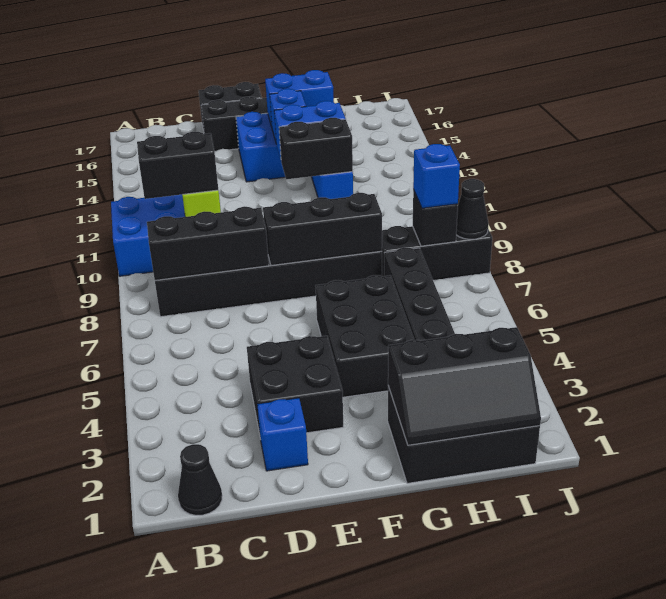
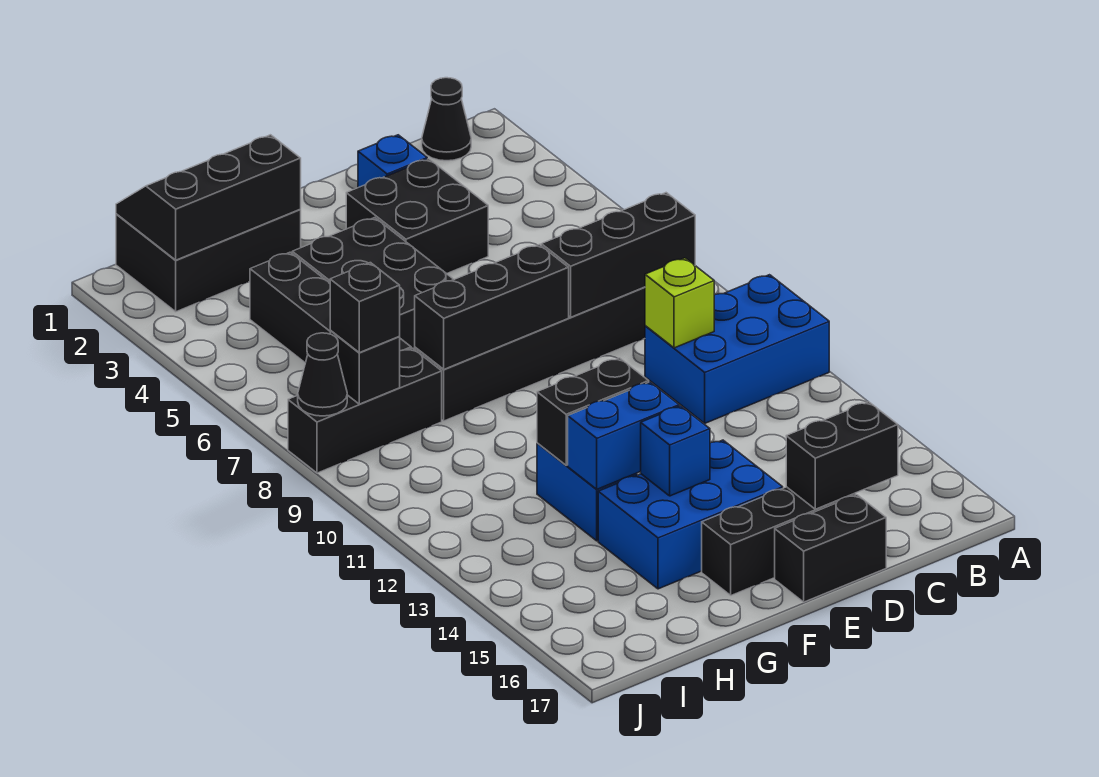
black 1x2 brick [137,132,218,199] -> black 1x2 brick moved to [786,402,898,509]
blue 1x2 brick [265,70,334,127] -> none
blue 1x1 brick [413,144,460,208] -> black 1x1 brick [330,263,400,353]

